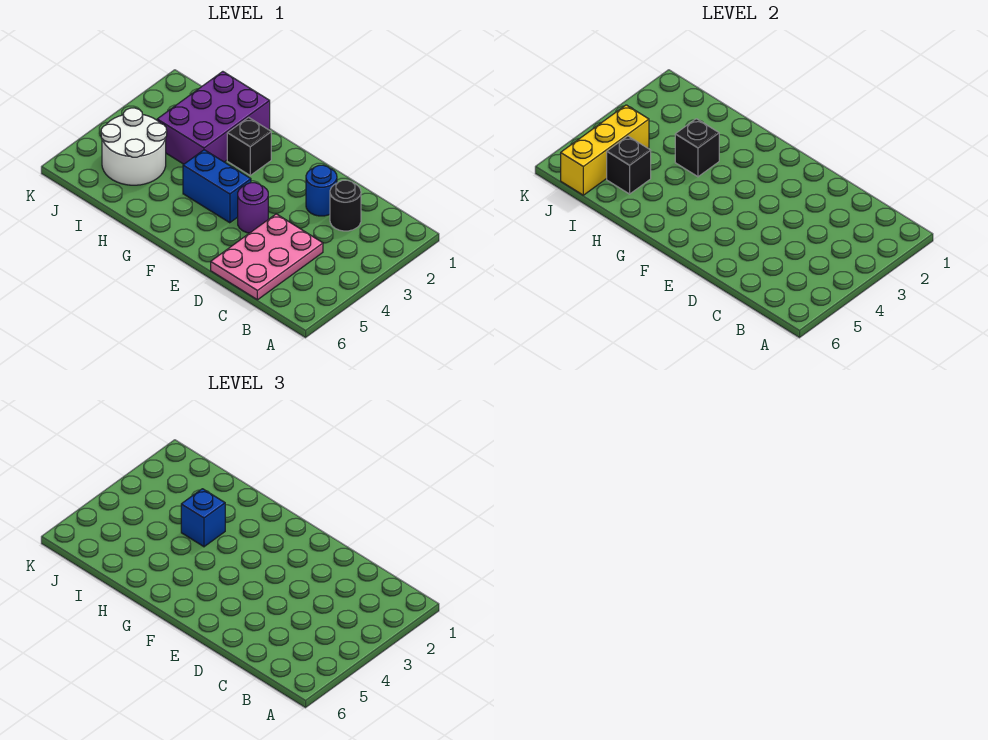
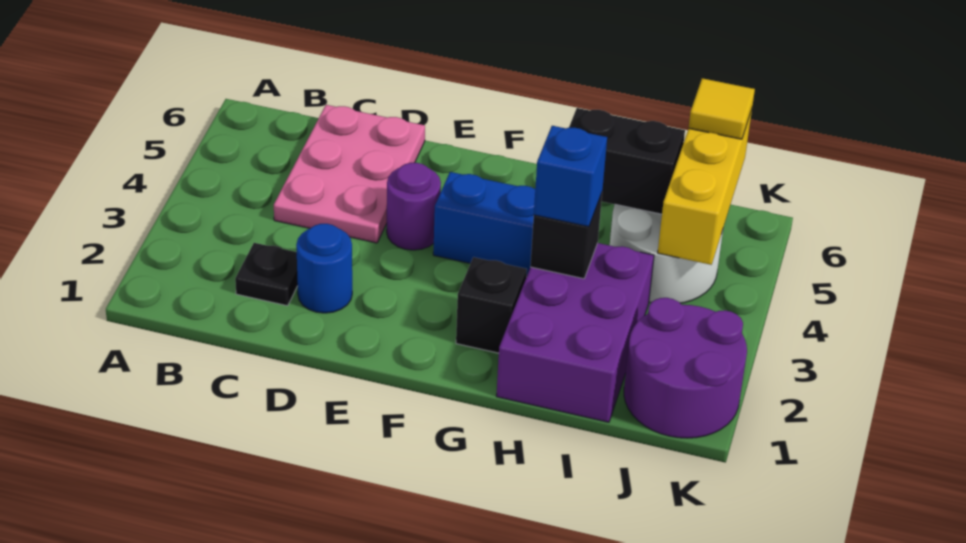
black 1x1 round brick [330,180,361,231] -> black 1x1 plate [235,243,298,306]
black 1x1 brick [607,136,651,194] -> black 1x2 brick [569,108,685,214]
none -> purple 2x2 round brick [624,298,747,438]
none -> yellow 1x1 tile [689,78,755,139]

